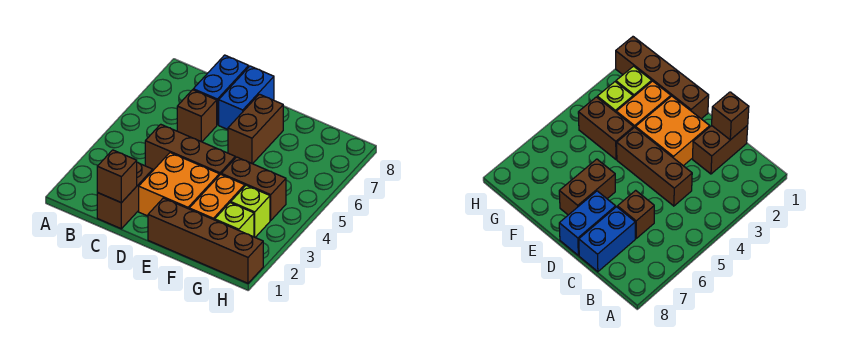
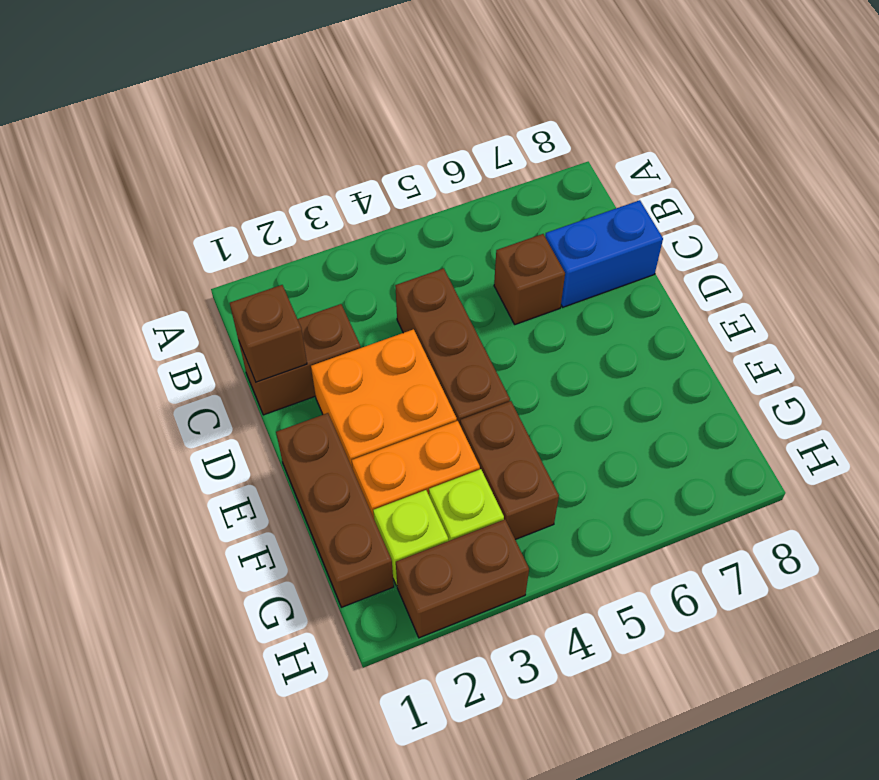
blue 1x2 brick [219,66,274,129] -> none
brown 1x4 brick [148,198,263,283] -> brown 1x3 brick [276,413,394,607]
brown 1x2 brick [228,94,283,164] -> brown 1x2 brick moved to [396,519,529,638]

